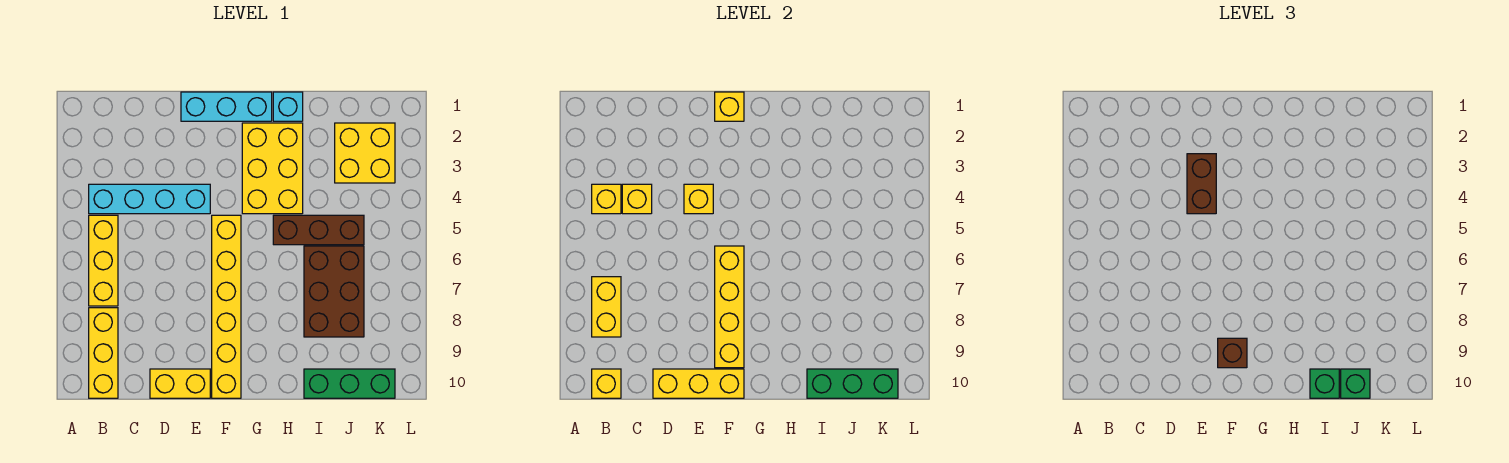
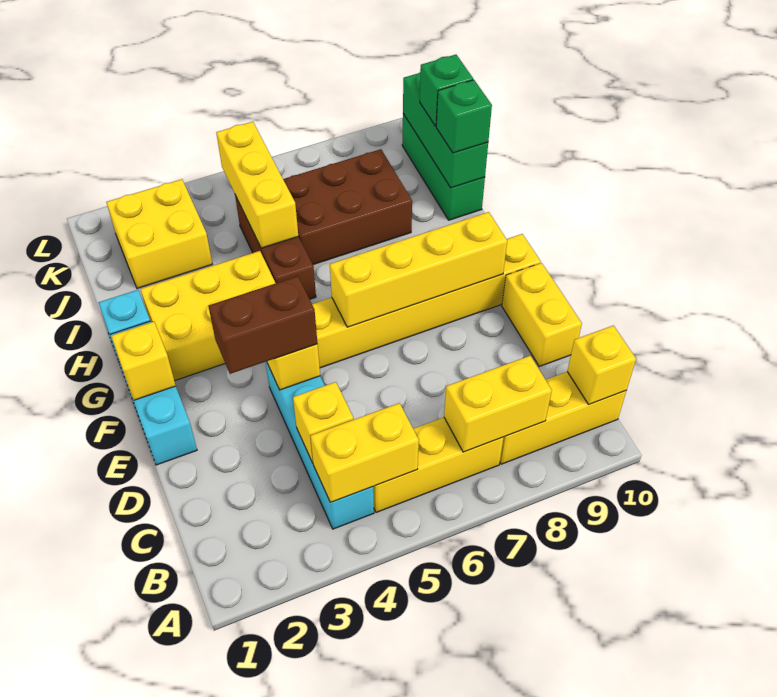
yellow 1x1 brick [592,184,621,214] -> yellow 1x2 brick [310,403,419,502]
yellow 1x3 brick [653,369,744,398] -> yellow 1x3 brick moved to [216,122,298,248]
brown 1x1 brick [1218,338,1247,368] -> none

